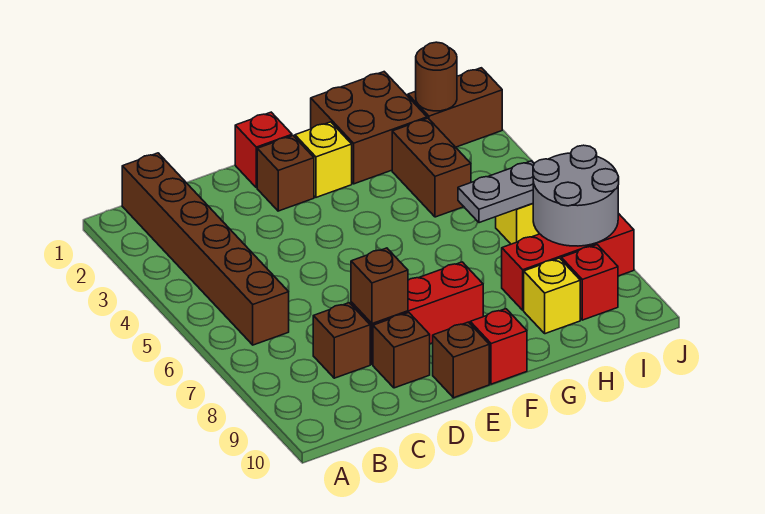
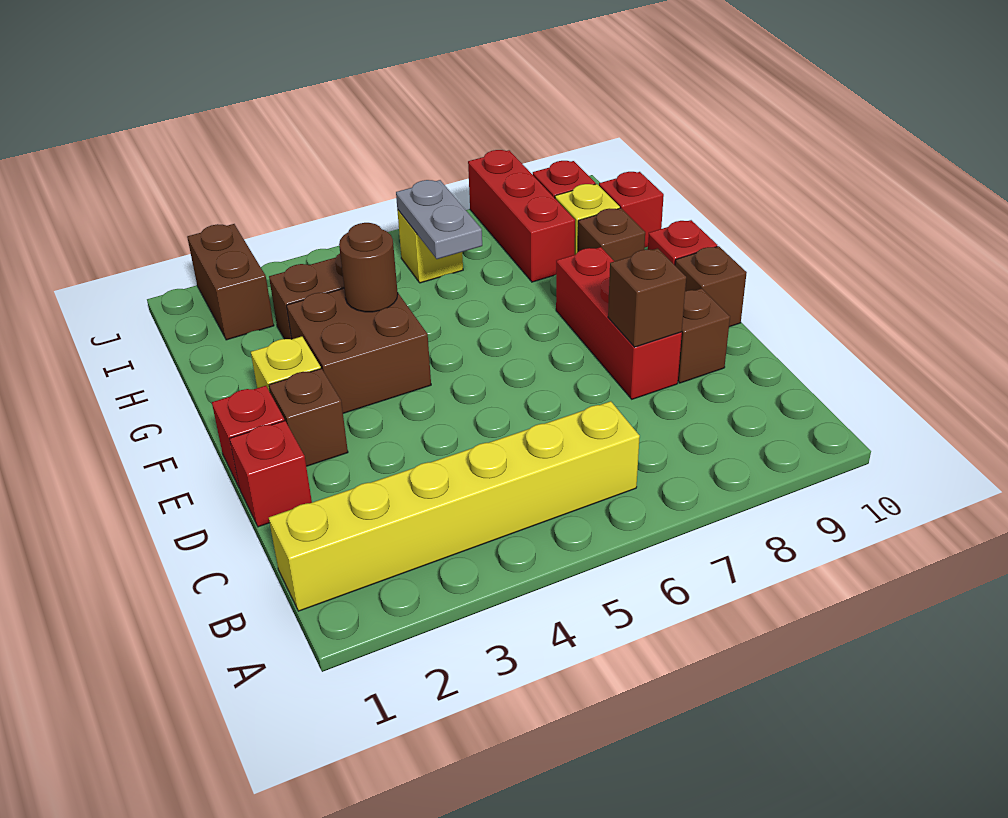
brown 1x6 brick [122,153,289,345] -> yellow 1x6 brick [269,401,640,611]
brown 1x1 brick [313,303,370,378] -> brown 1x1 brick moved to [578,208,645,261]
none -> red 1x1 brick [230,421,312,527]
brown 2x2 brick [311,72,427,184] -> brown 2x2 brick moved to [287,288,431,413]
none -> red 1x1 brick [599,172,664,248]
brown 1x1 round brick [416,42,457,111] -> brown 1x1 round brick moved to [339,223,398,312]
grey 2x2 round brick [533,145,619,246] -> none

